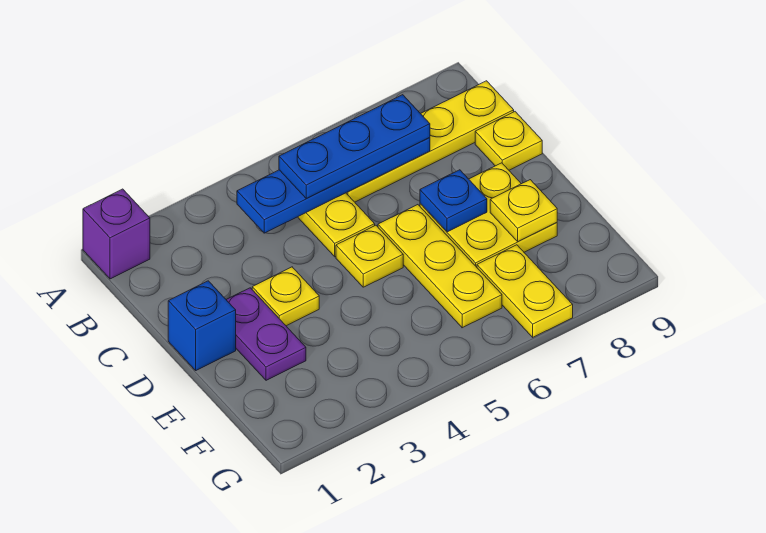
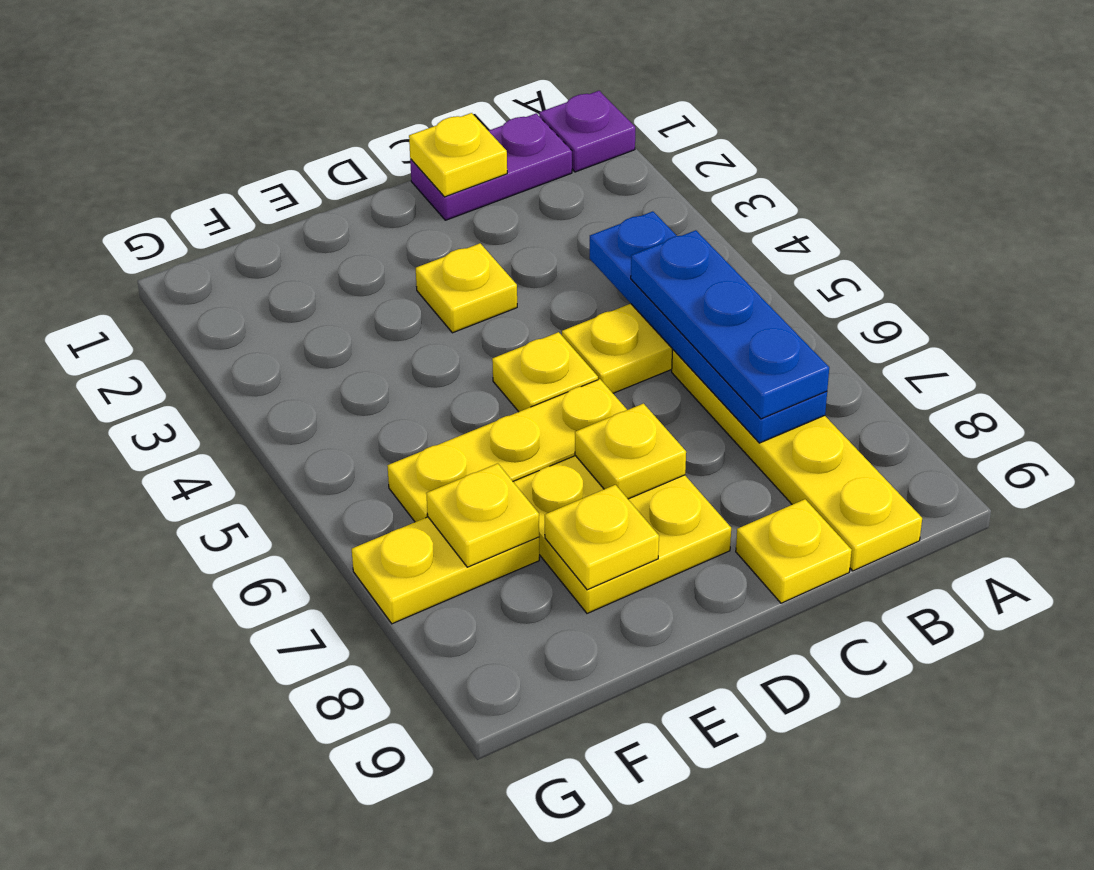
purple 1x1 brick [83,189,150,279] -> purple 1x1 plate [539,91,635,172]
none -> yellow 1x1 plate [409,113,507,197]
blue 1x1 brick [168,281,236,370] -> none
purple 1x2 plate [226,288,306,380] -> purple 1x2 plate moved to [410,113,572,220]
blue 1x1 plate [420,170,487,232] -> yellow 1x1 plate [575,404,686,499]
none -> yellow 1x1 plate [426,464,539,567]

